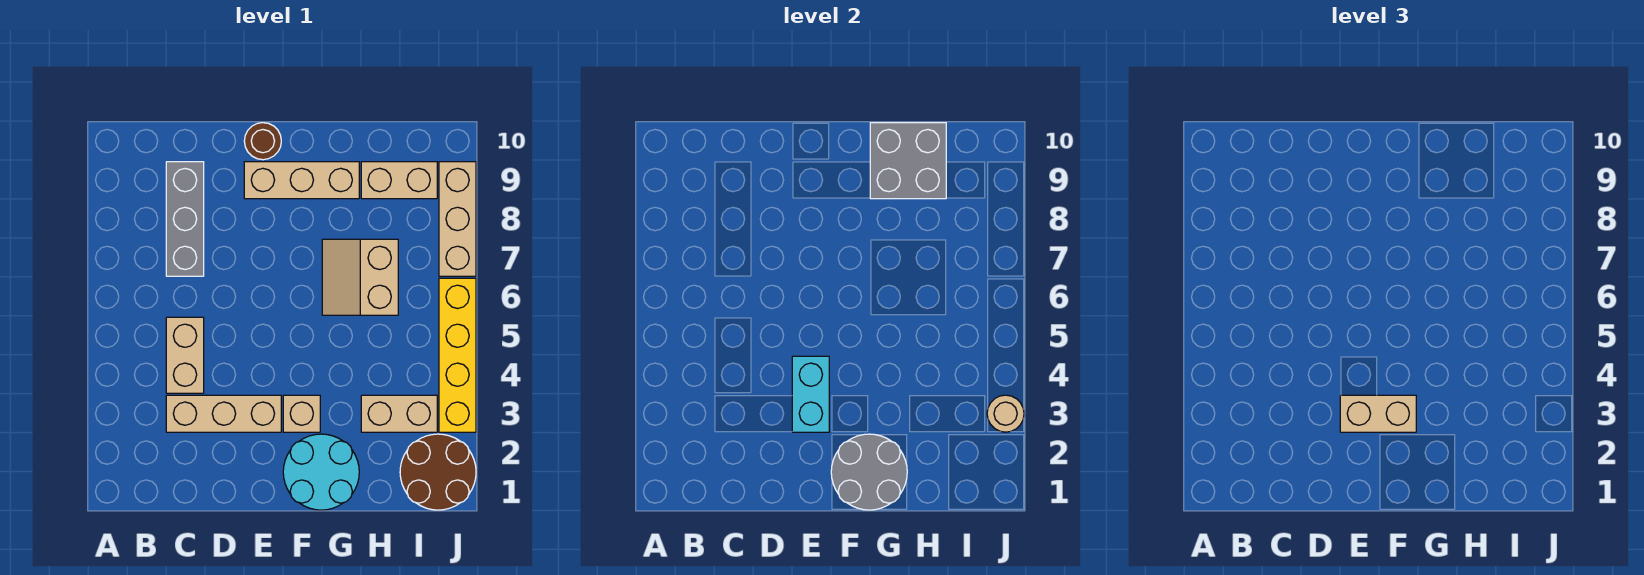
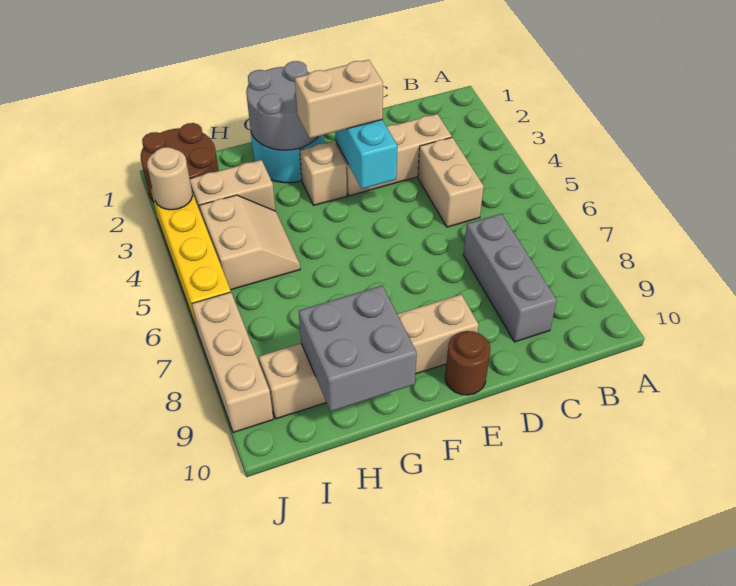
tan 2x2 slope [322,239,398,315] -> tan 2x2 slope moved to [199,195,300,290]

